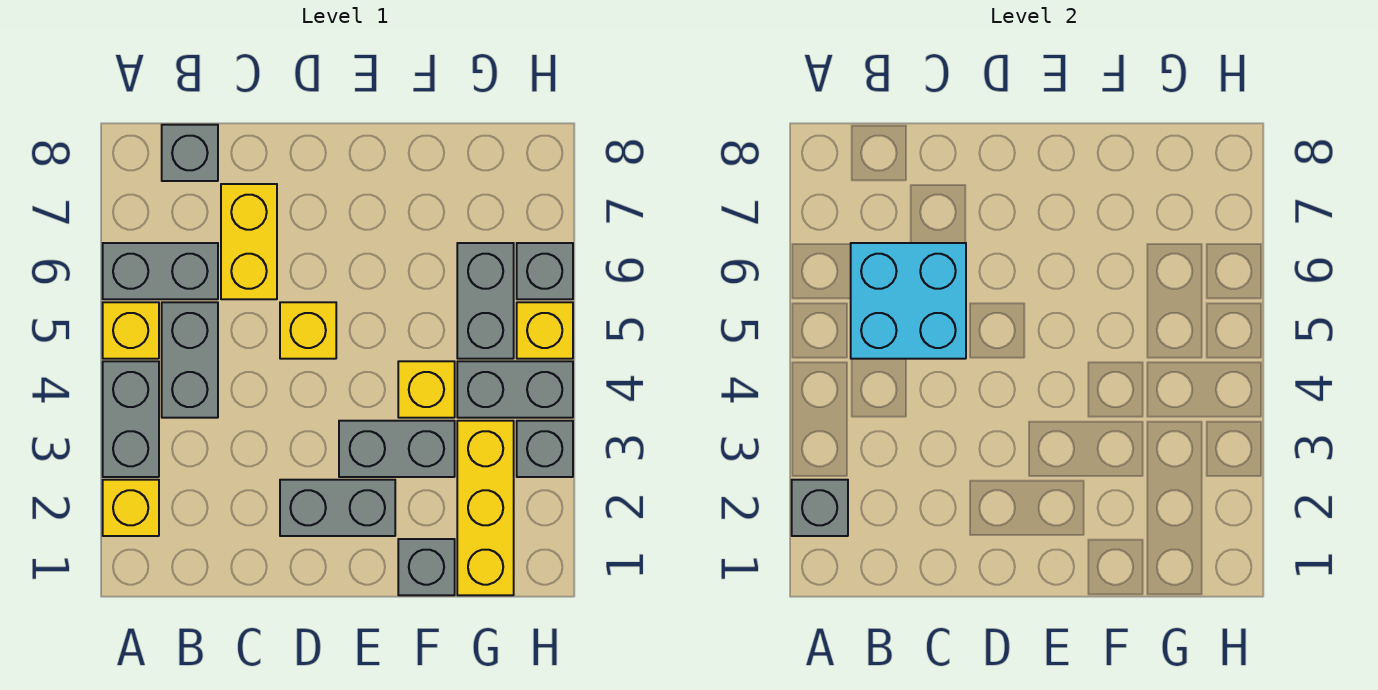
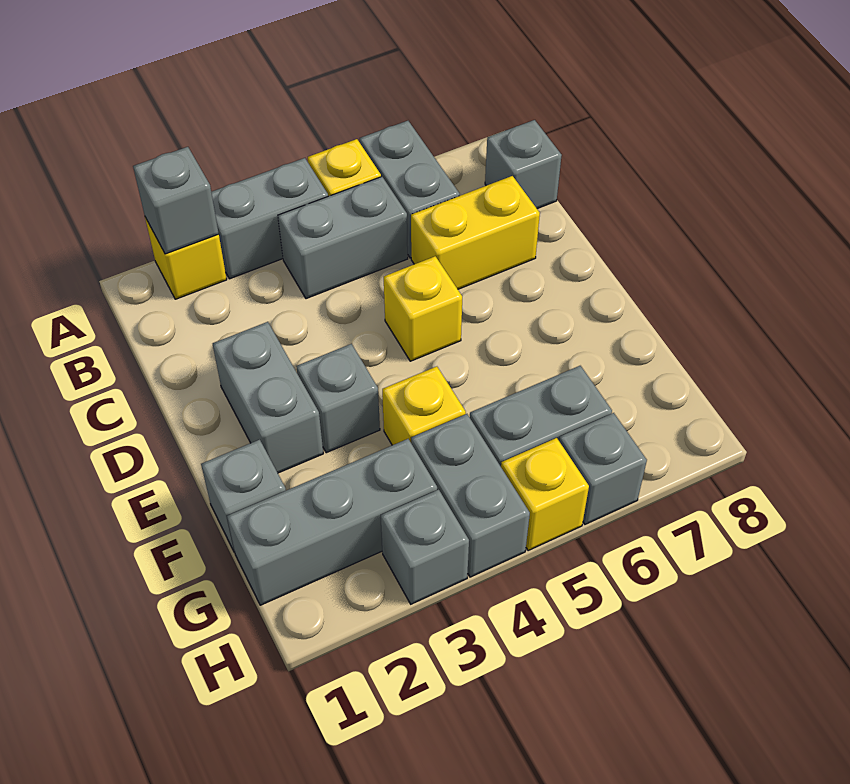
cyan 2x2 brick [851,243,966,359] -> none
grey 1x2 brick [339,421,455,477] -> grey 1x1 brick [296,344,380,453]
yellow 1x3 brick [457,421,514,595] -> grey 1x3 brick [227,439,437,605]

